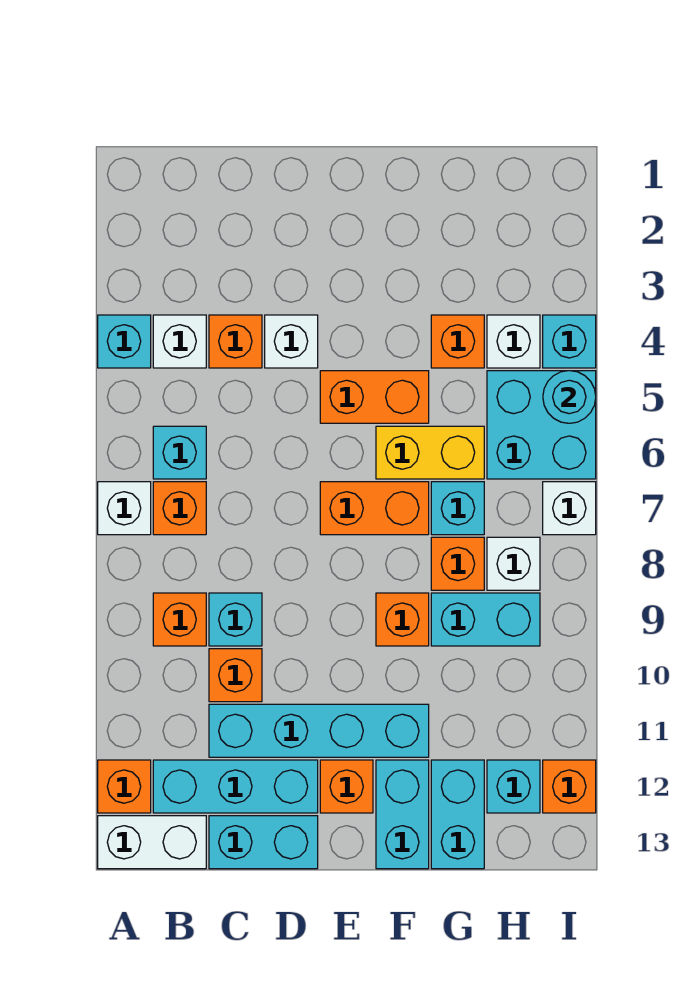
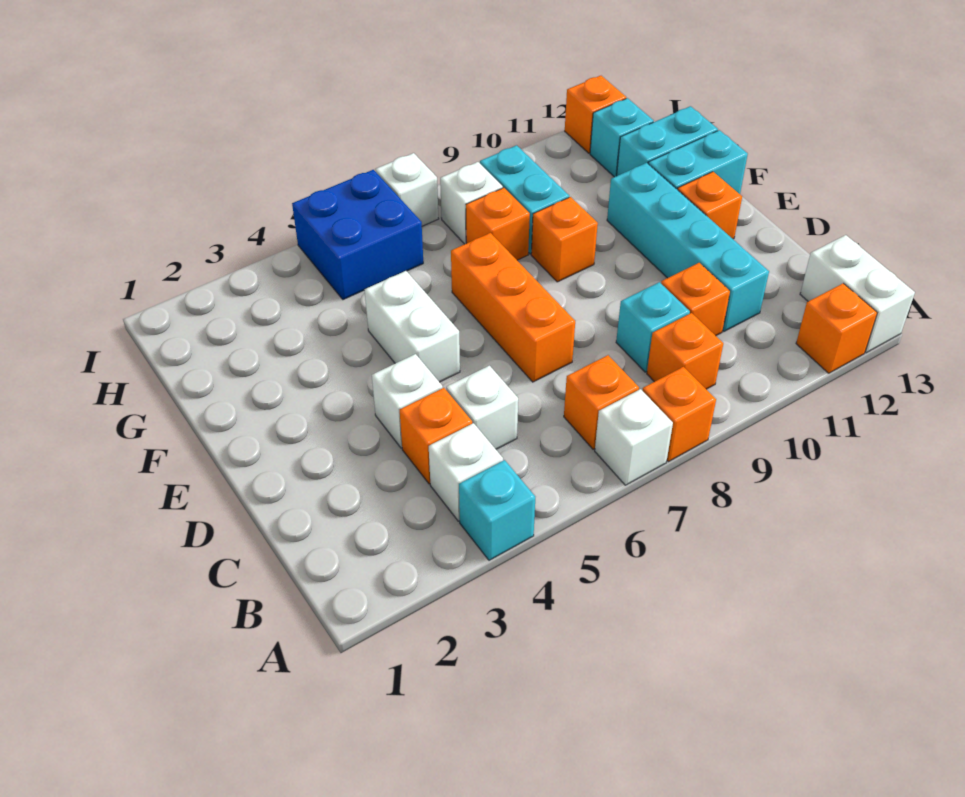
cyan 1x1 brick [153,426,206,479] -> none
cyan 1x3 brick [153,760,318,813] -> none
cyan 1x2 brick [209,816,318,869] -> none
orange 1x2 brick [320,371,429,423] -> white 1x2 brick [365,271,460,382]
orange 1x2 brick [320,482,429,535] -> orange 1x3 brick [451,233,575,382]
yellow 1x2 brick [376,426,484,479] -> none
orange 1x1 brick [431,315,484,368] -> orange 1x1 brick moved to [642,367,716,462]
cyan 1x1 brick [431,482,484,535] -> none
white 1x1 brick [487,315,540,368] -> white 1x1 brick moved to [446,366,518,449]
cyan 2x2 brick [487,371,596,479] -> blue 2x2 brick [292,170,423,300]
cyan 1x1 brick [543,315,596,368] -> none
cyan 1x1 round brick [543,371,596,423] -> none

